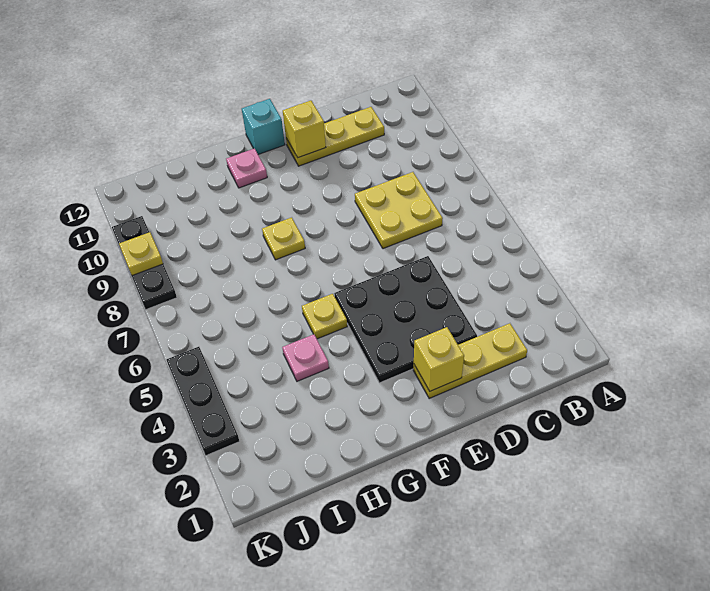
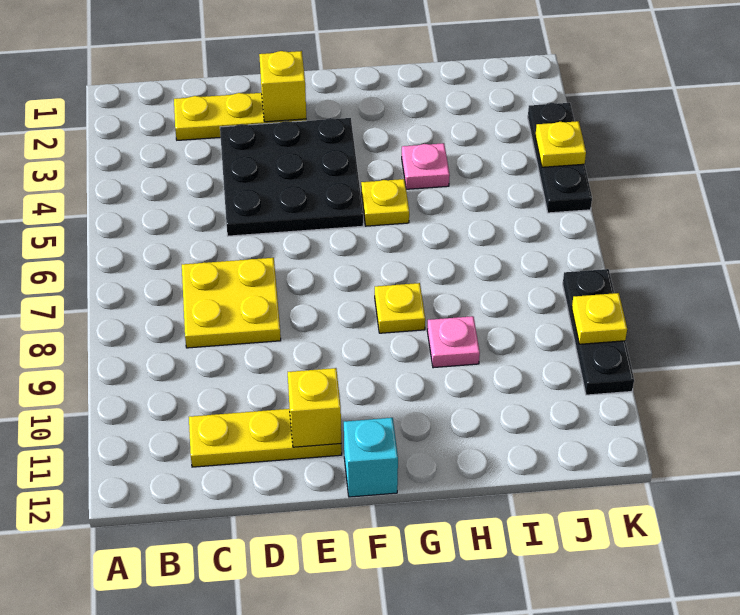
pink 1x1 plate [226,149,267,188] -> pink 1x1 plate moved to [427,316,480,368]
none -> yellow 1x1 plate [535,121,586,167]

